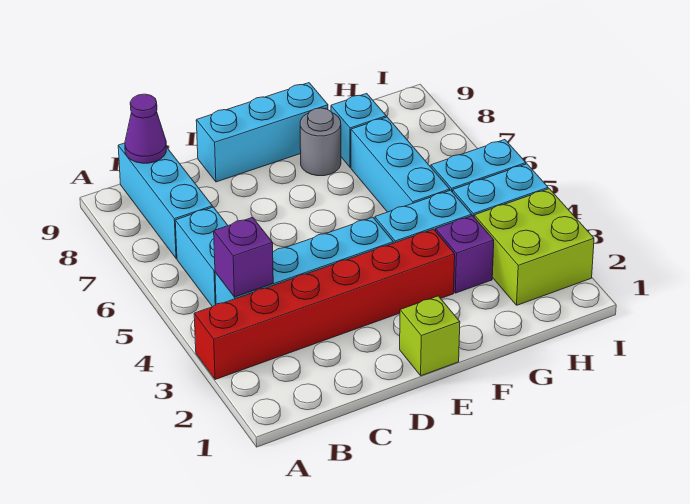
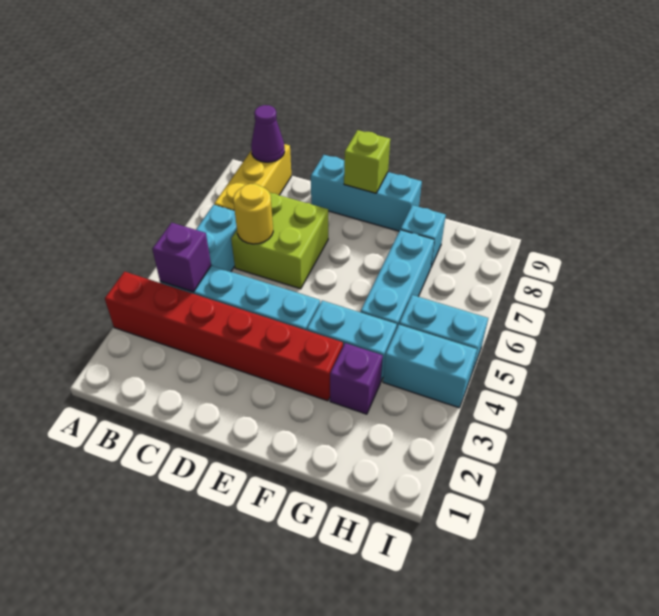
cyan 1x3 brick [118,143,213,259] -> yellow 1x3 brick [214,144,291,211]
none -> yellow 1x1 round brick [233,184,273,244]
lime 1x1 brick [400,296,460,376] -> lime 1x1 brick moved to [344,130,390,193]
grey 1x1 round brick [300,108,341,176] -> none
lime 2x2 brick [474,189,594,305] -> lime 2x2 brick moved to [231,193,328,289]

